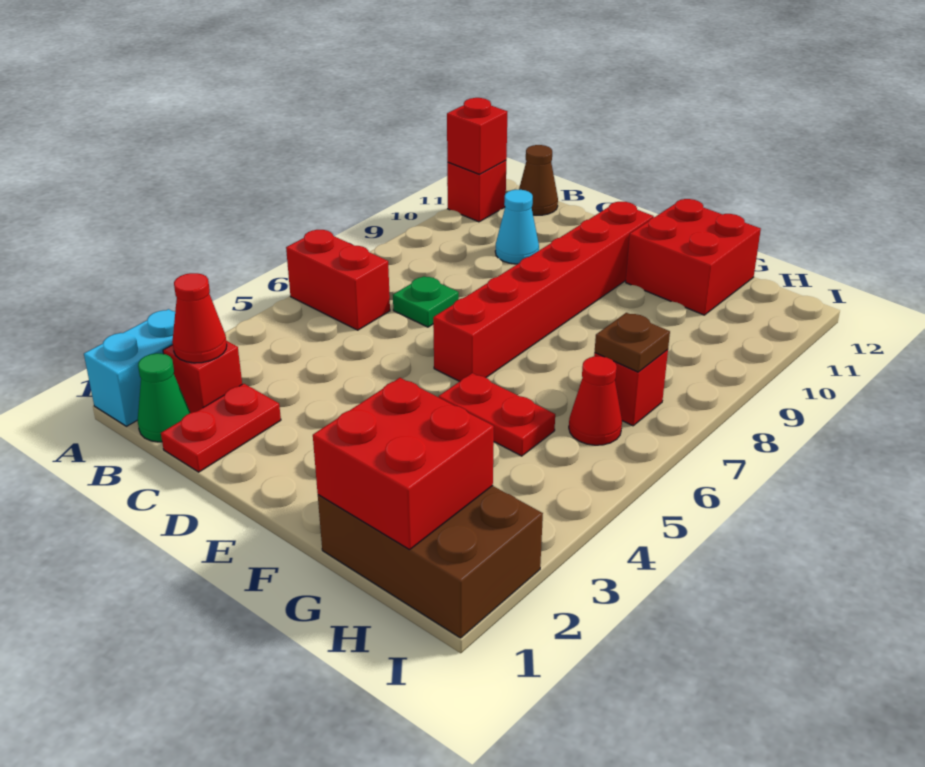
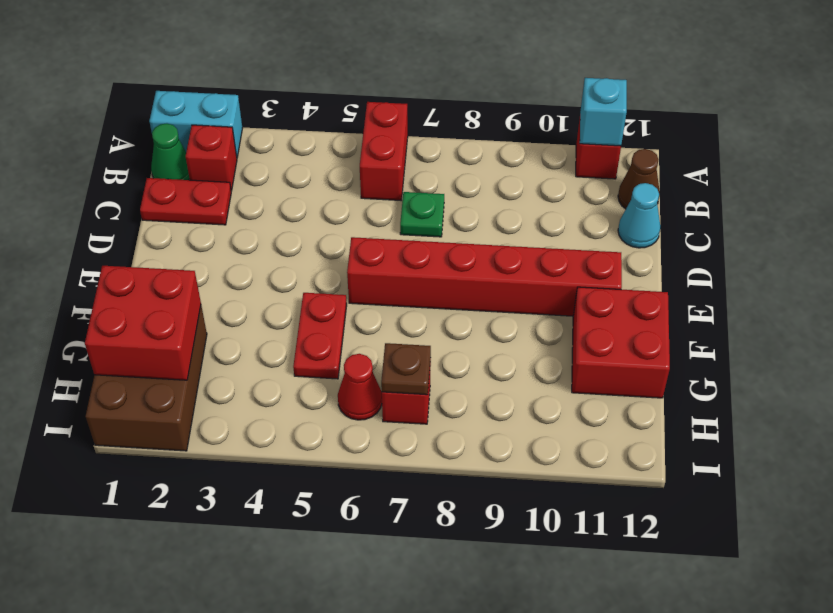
red 1x1 brick [447,98,507,174] -> cyan 1x1 brick [580,78,627,146]
red 1x1 cone [172,273,227,363] -> none
cyan 1x1 cone [495,190,539,264] -> cyan 1x1 cone moved to [618,183,661,248]

